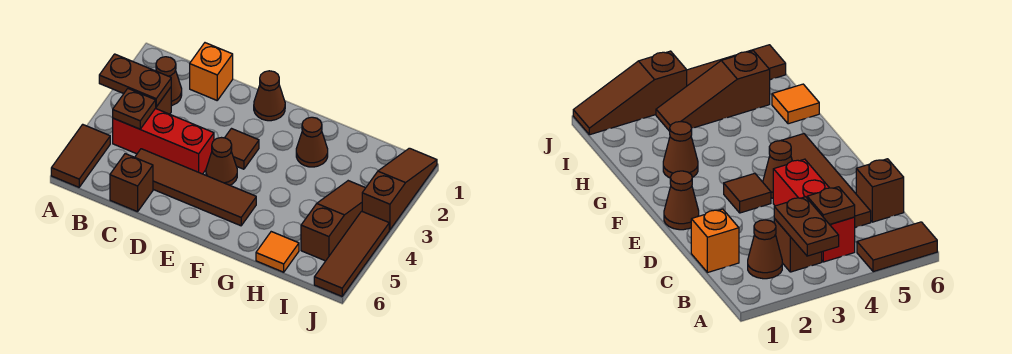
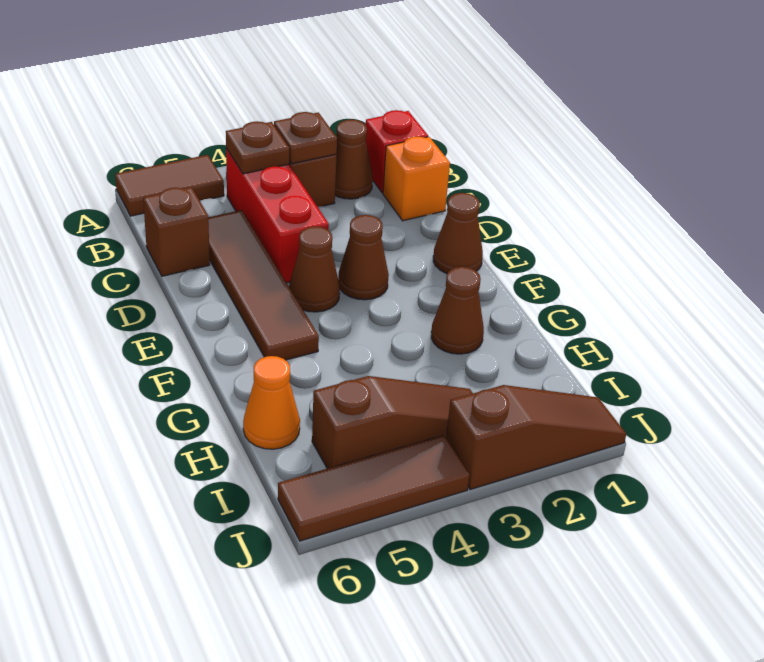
brown 1x2 plate [99,54,171,107] -> brown 1x1 plate [274,112,337,164]
none -> red 1x1 brick [366,110,428,193]
brown 1x1 tile [225,129,259,169] -> brown 1x1 cone [338,215,389,300]
orange 1x1 tile [256,232,299,272] -> orange 1x1 cone [243,356,300,449]

